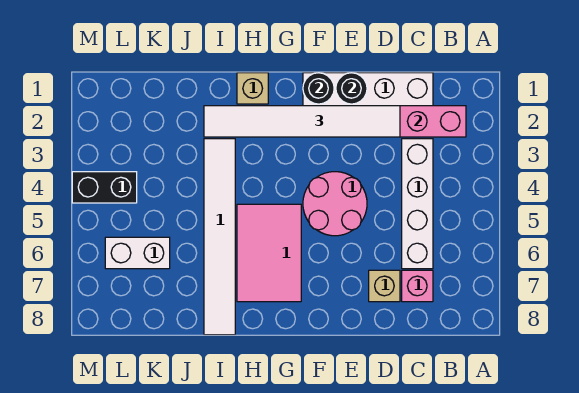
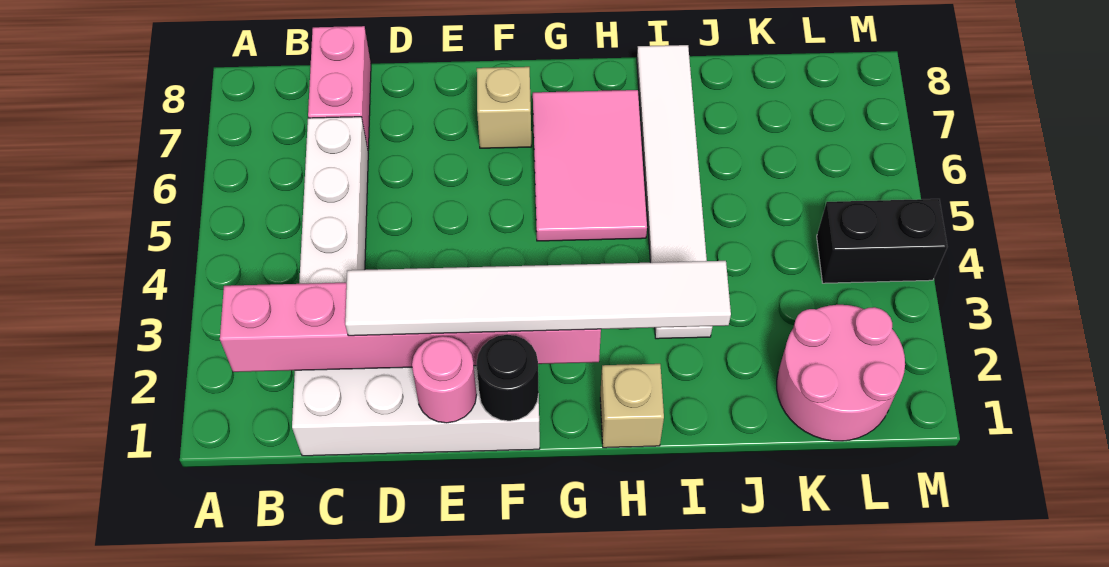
pink 1x1 brick [402,270,433,302] -> pink 1x2 brick [308,26,371,149]
tan 1x1 brick [369,270,400,302] -> tan 1x1 brick moved to [477,67,531,148]
black 1x1 round brick [336,73,367,104] -> pink 1x1 round brick [412,336,477,423]
pink 2x2 round brick [303,172,367,236] -> pink 2x2 round brick moved to [777,305,905,441]
white 1x2 brick [105,237,170,269] -> none

